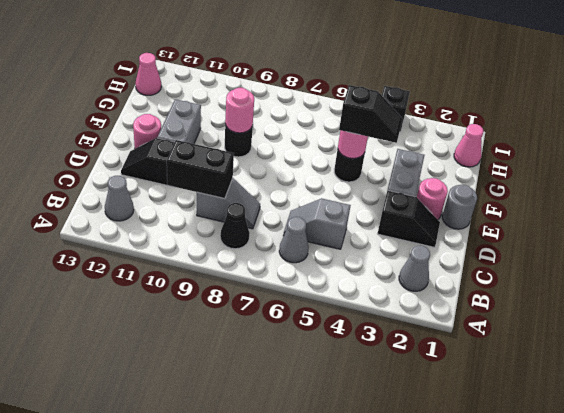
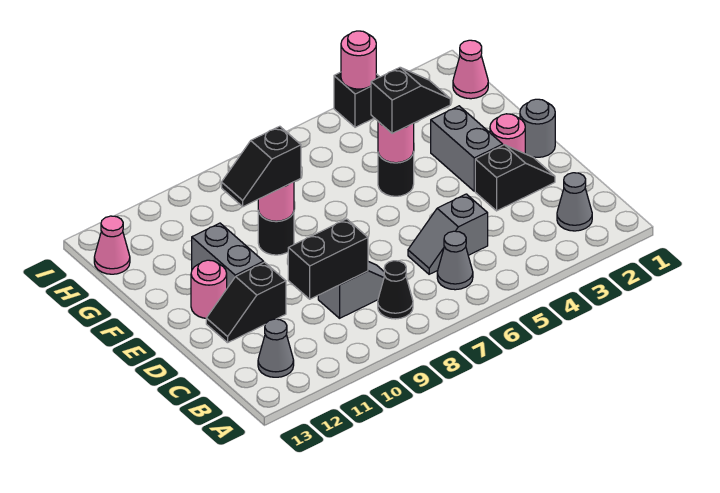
none -> black 1x2 slope [222,126,301,207]
none -> pink 1x1 round brick [341,31,376,89]

